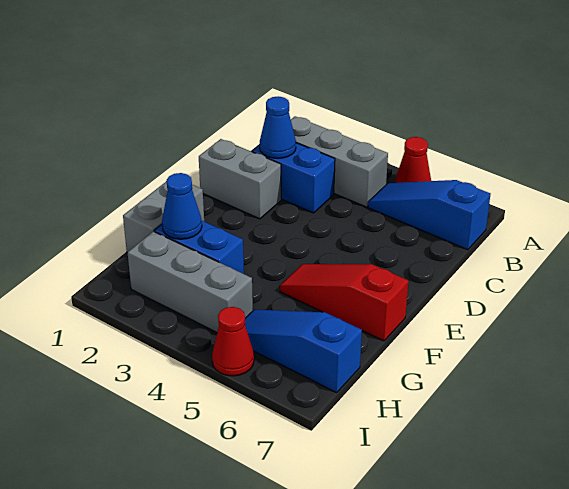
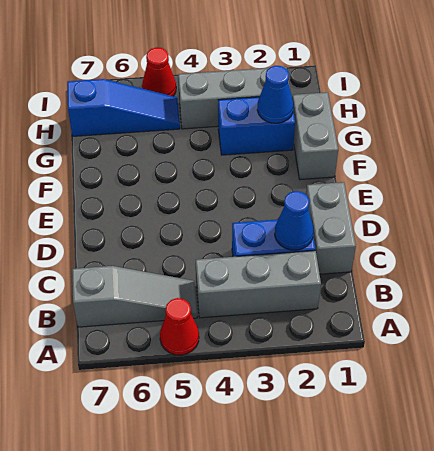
blue 1x3 slope [368,180,491,250] -> grey 1x3 slope [72,266,197,327]
grey 1x2 brick [199,139,281,219] -> grey 1x2 brick turned to [306,182,356,274]
red 1x3 slope [280,264,408,341] -> none

